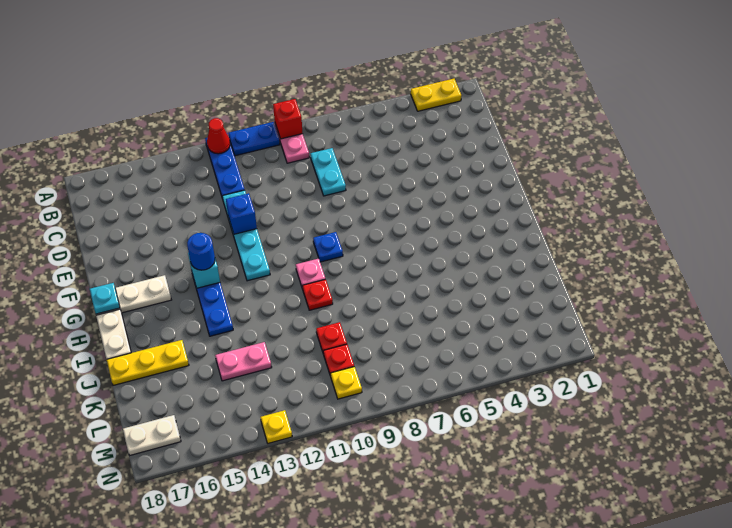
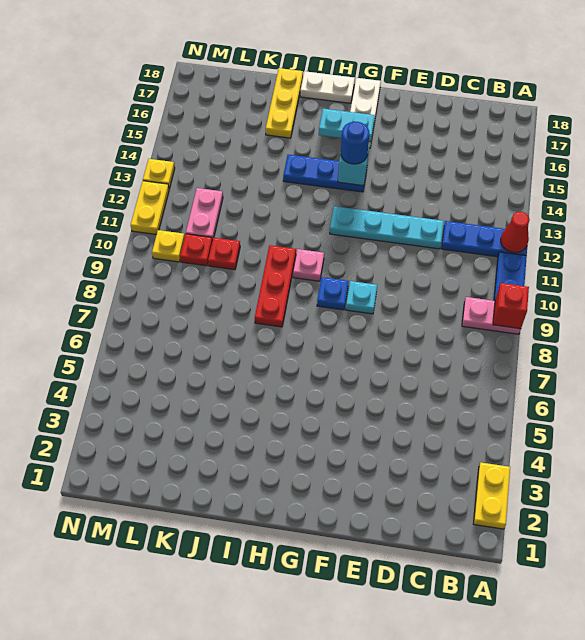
cyan 1x2 plate [311,148,346,196] -> cyan 1x2 plate moved to [319,109,375,142]
blue 1x1 brick [226,193,257,234] -> none
cyan 1x1 plate [90,283,120,314] -> cyan 1x1 plate moved to [346,281,377,314]
red 1x1 plate [302,279,333,310] -> red 1x3 plate [255,245,296,327]
pink 1x2 plate [215,342,272,381] -> pink 1x2 plate moved to [186,188,223,241]
white 1x2 plate [123,415,181,455] -> none
none -> yellow 1x2 plate [131,181,169,234]

